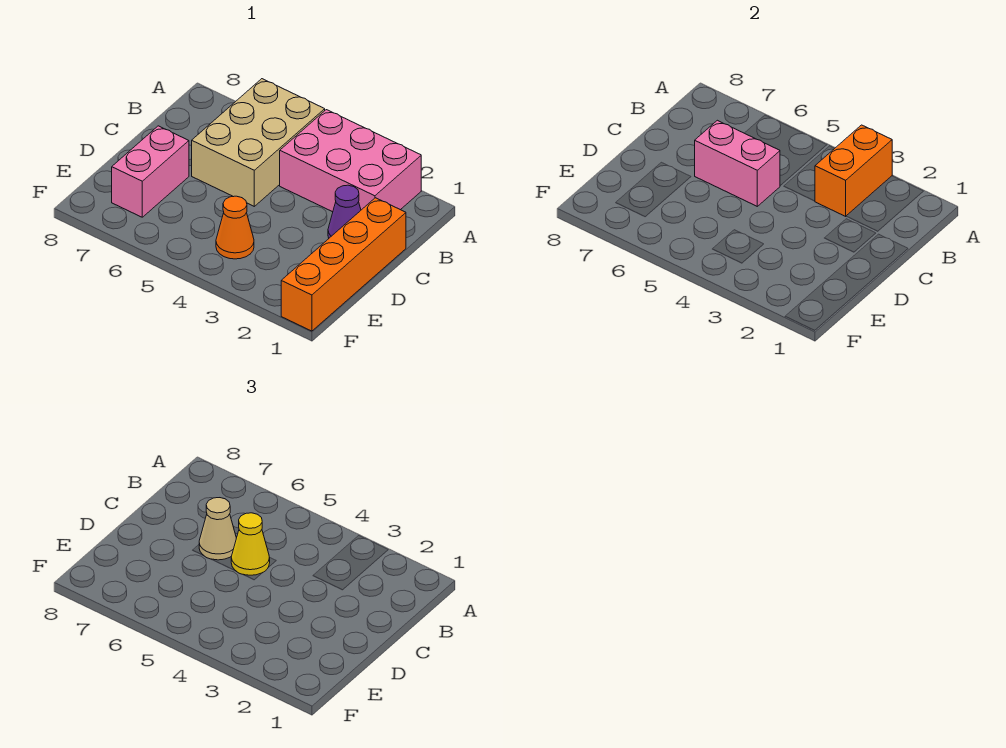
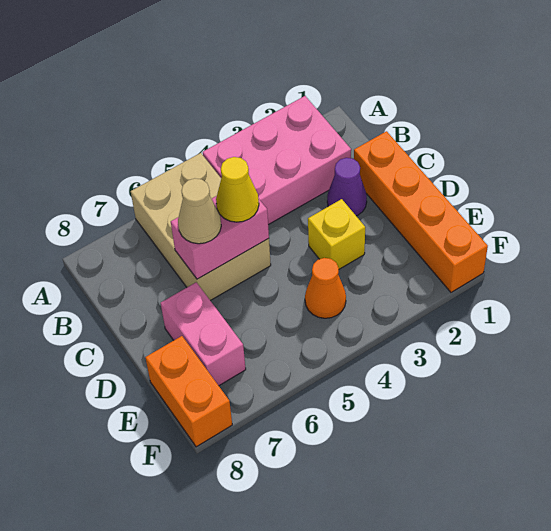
orange 1x2 brick [815,125,892,216] -> orange 1x2 brick moved to [145,336,232,447]
none -> yellow 1x1 brick [308,199,365,269]

